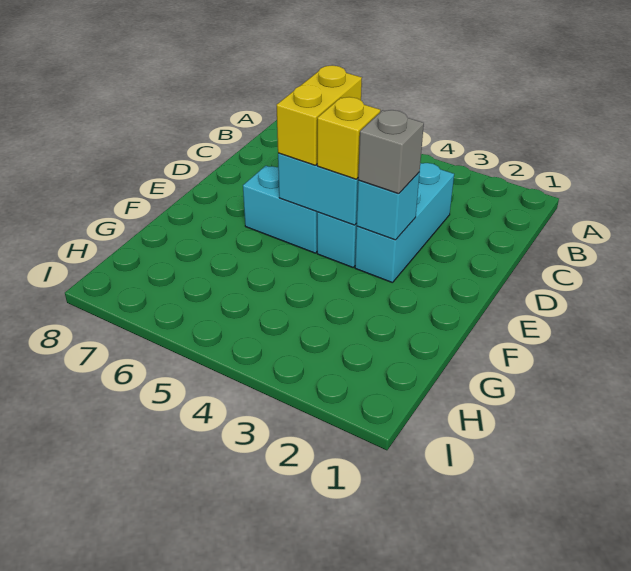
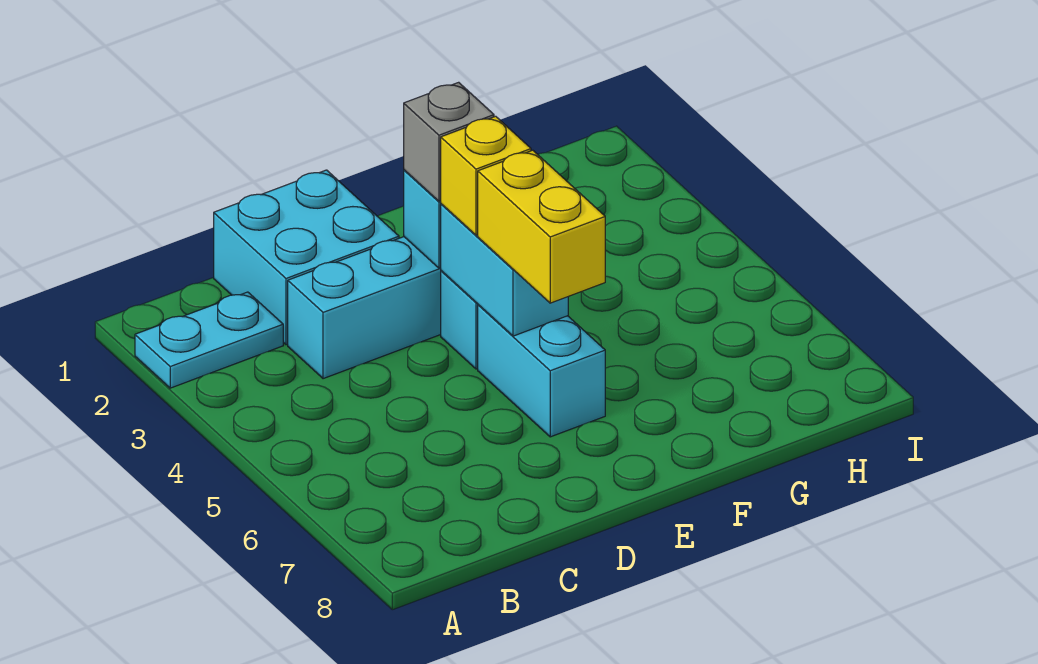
none -> cyan 1x2 plate [135,292,283,388]
none -> cyan 2x2 brick [214,170,399,345]
yellow 1x2 brick [276,65,362,165] -> yellow 1x2 brick turned to [478,150,605,303]

